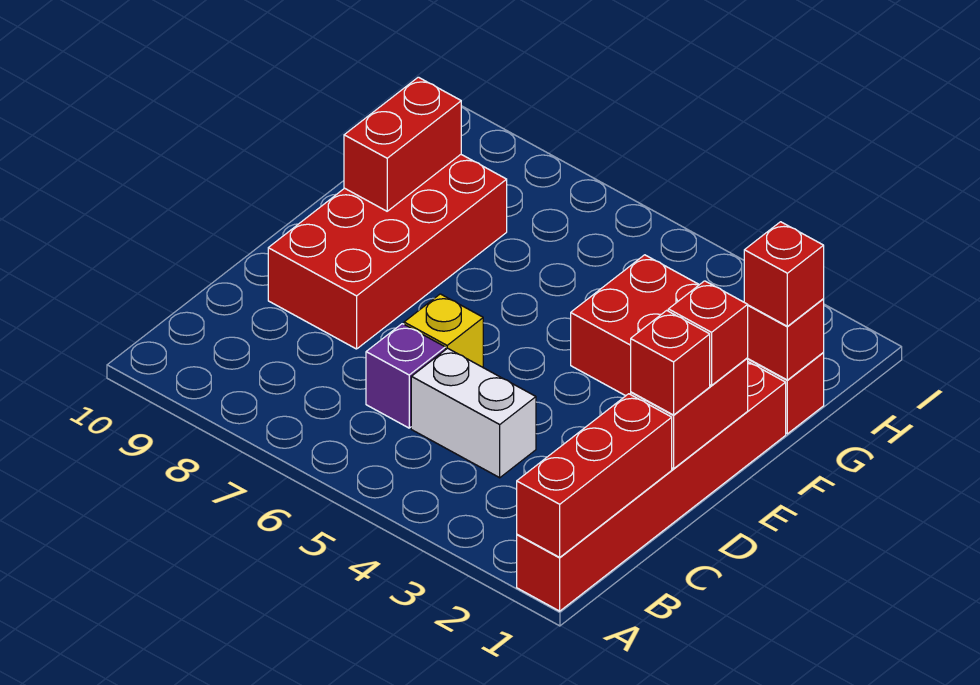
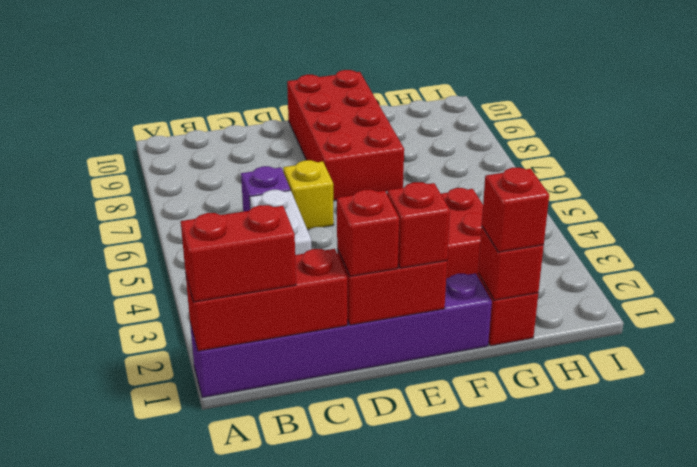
red 1x6 brick [517,362,786,611] -> purple 1x6 brick [190,273,492,398]
red 2x4 brick [268,155,507,349] -> red 2x4 brick turned to [287,70,404,201]
red 1x2 brick [344,77,461,211] -> red 1x2 brick moved to [181,205,296,302]

